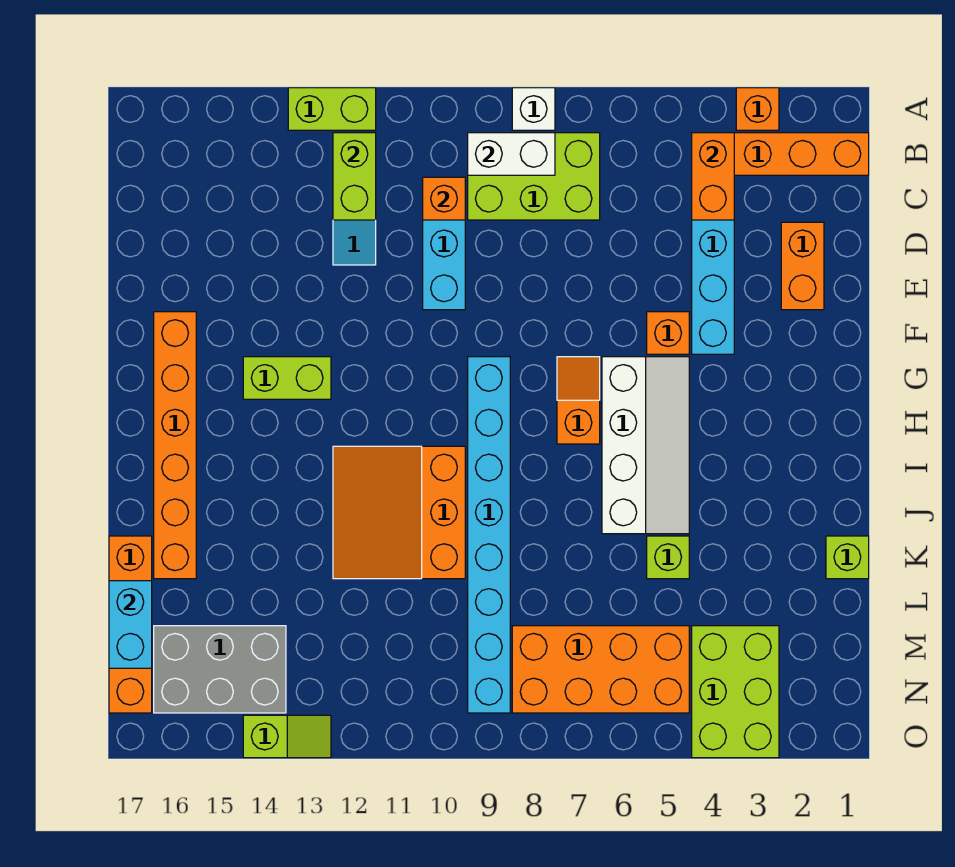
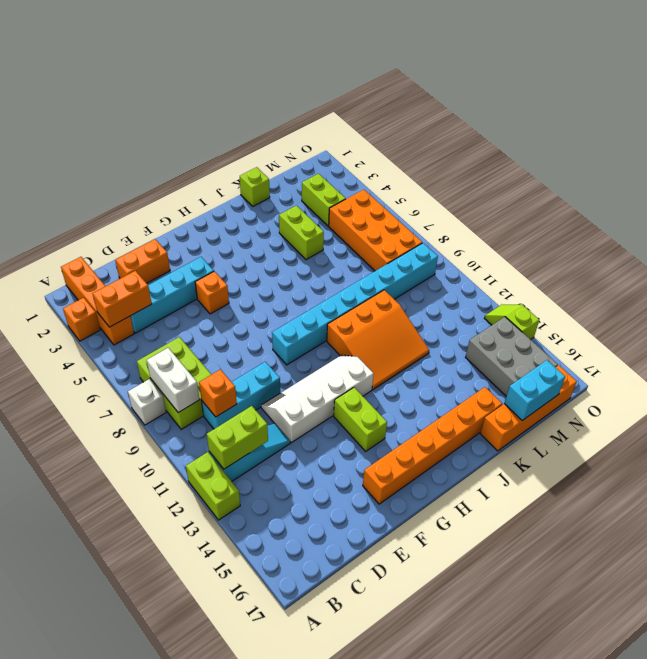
white 2x4 slope [602,357,689,534] -> white 2x4 slope moved to [261,355,374,443]
orange 1x2 slope [557,357,600,444] -> none
lime 1x1 brick [647,536,689,579] -> lime 1x2 brick [279,206,324,260]
lime 2x3 brick [692,626,779,758] -> lime 1x2 brick [302,174,346,226]

